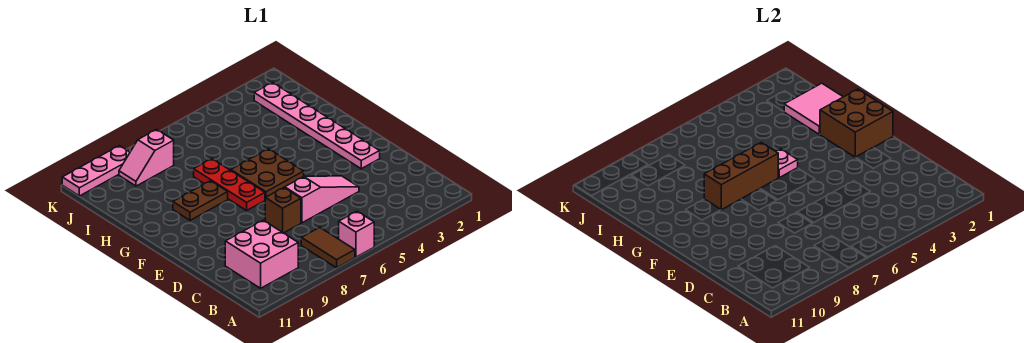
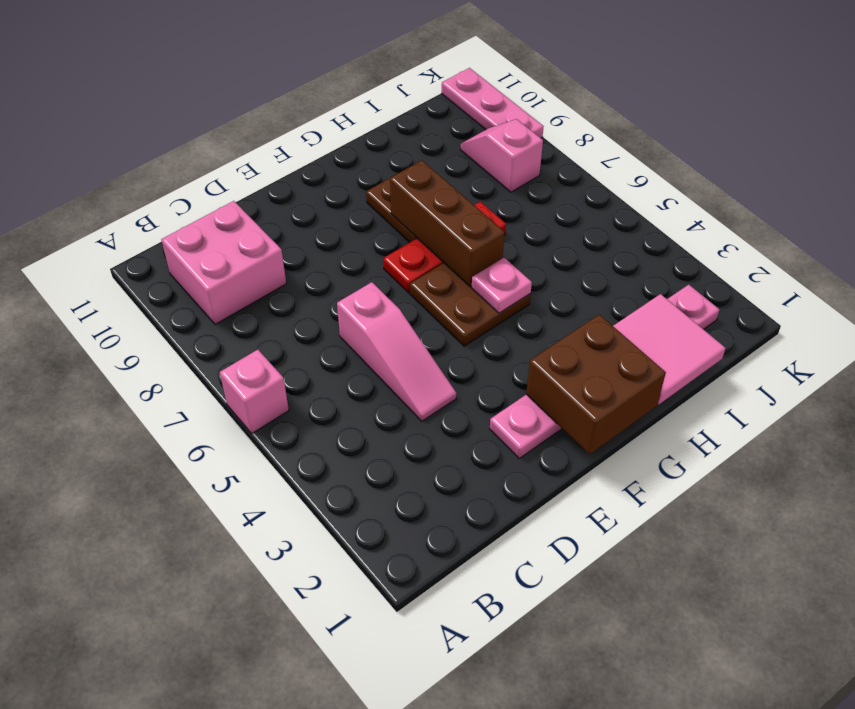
brown 1x2 tile [301,227,355,268] -> none
brown 1x1 brick [265,188,301,233] -> none

